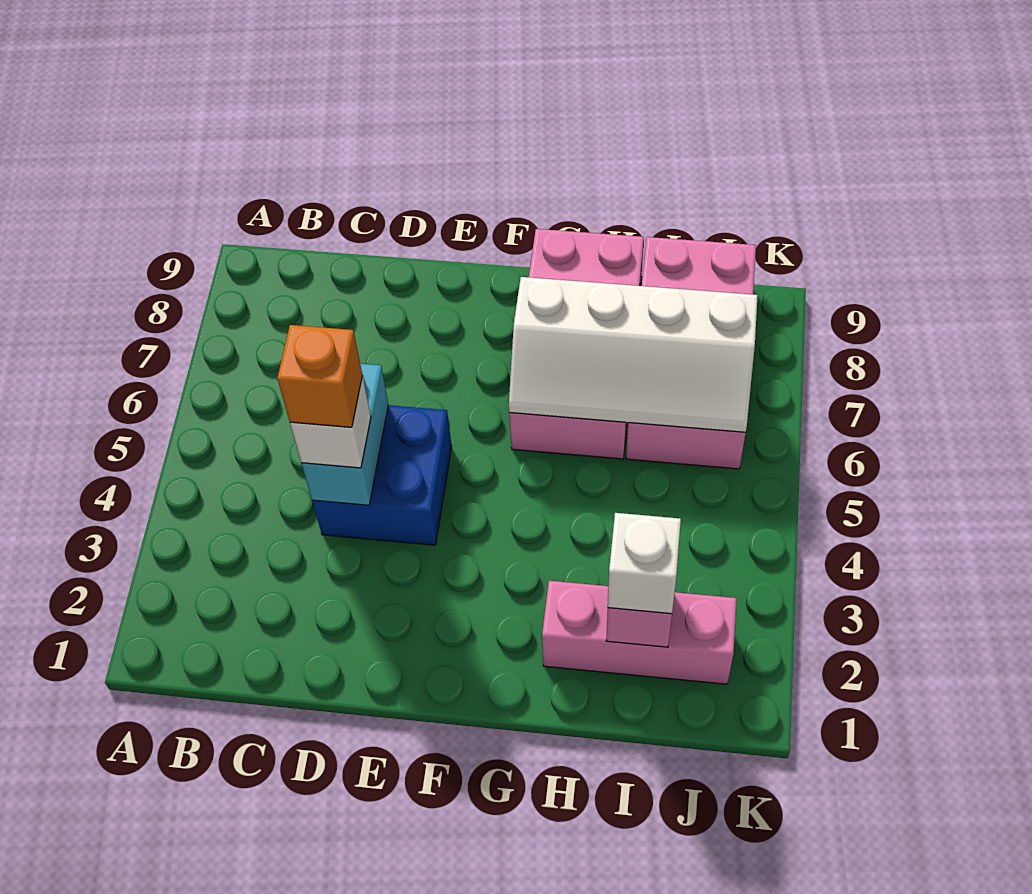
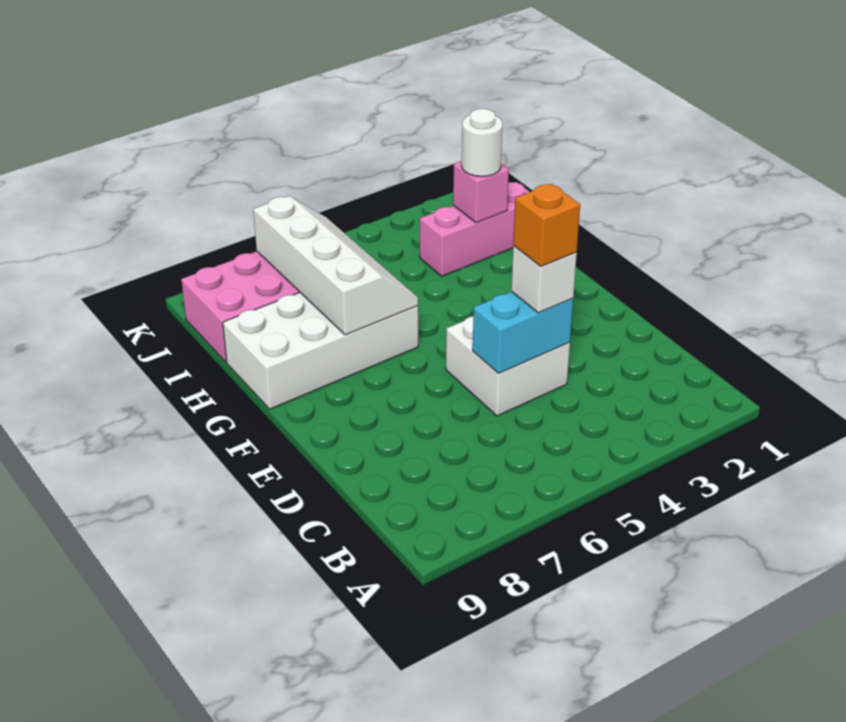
blue 2x2 brick [312,405,452,545] -> white 2x2 brick [446,316,570,416]
pink 2x4 brick [509,229,644,459] -> white 2x4 brick [223,292,418,409]
pink 1x3 brick [542,581,737,684] -> pink 1x3 brick turned to [420,182,530,276]
white 1x1 brick [608,513,681,614] -> white 1x1 round brick [462,109,502,177]

